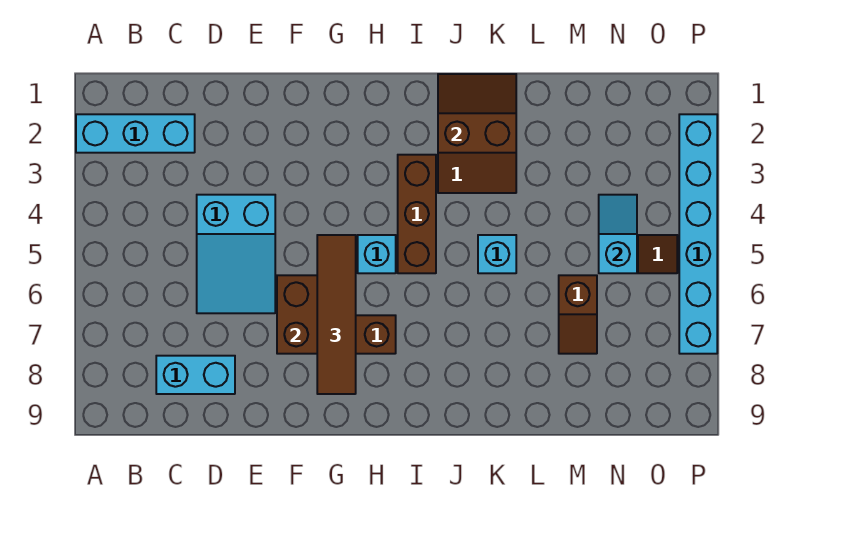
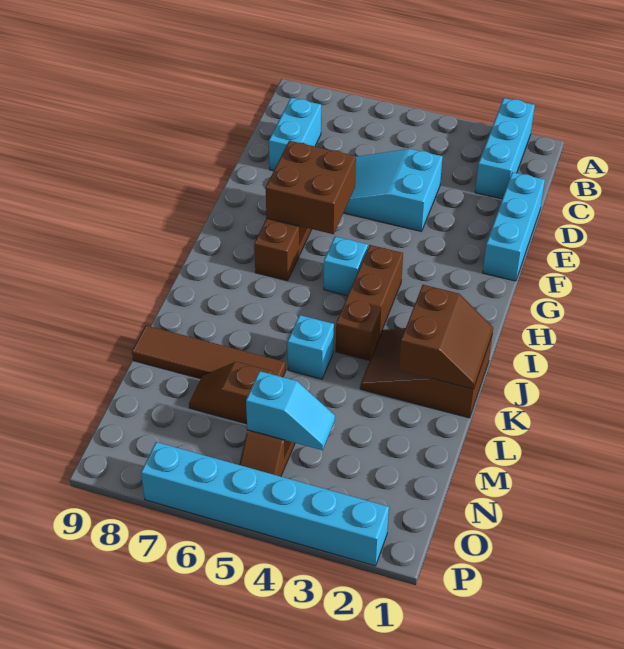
none -> cyan 1x3 brick [483,172,545,281]
brown 1x4 tile [317,235,356,394] -> brown 1x4 tile moved to [132,326,286,379]
brown 1x3 brick [398,155,436,273] -> brown 1x3 brick turned to [336,245,403,361]

